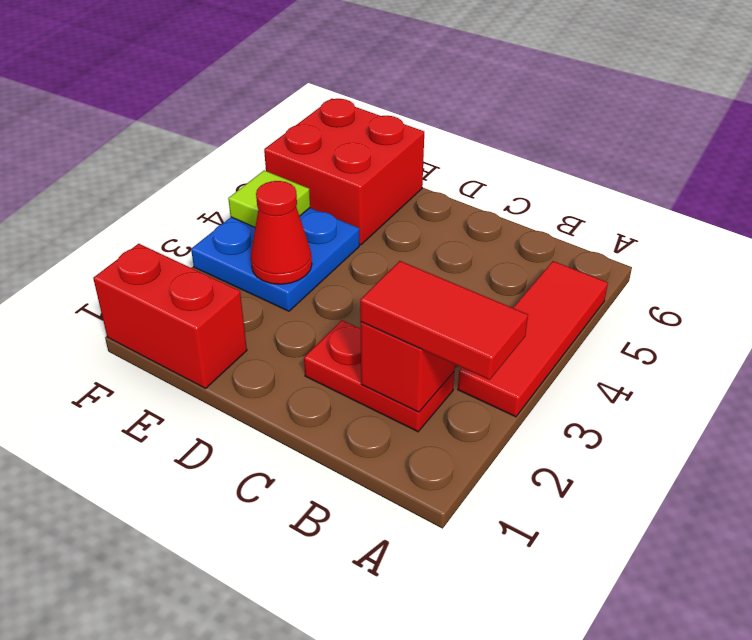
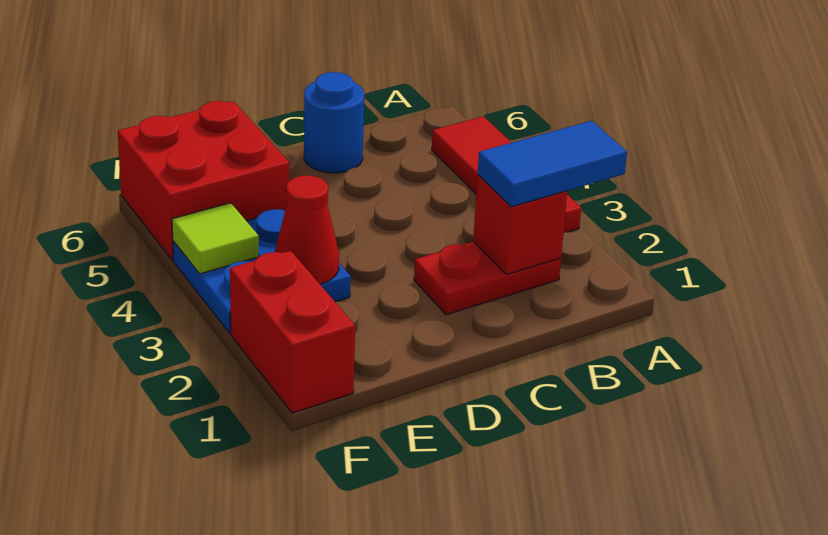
red 1x2 tile [360,261,528,380] -> blue 1x2 tile [478,121,627,207]
none -> blue 1x1 round brick [304,72,364,173]
red 1x2 brick [93,244,247,388] -> red 1x2 brick turned to [230,251,355,413]

